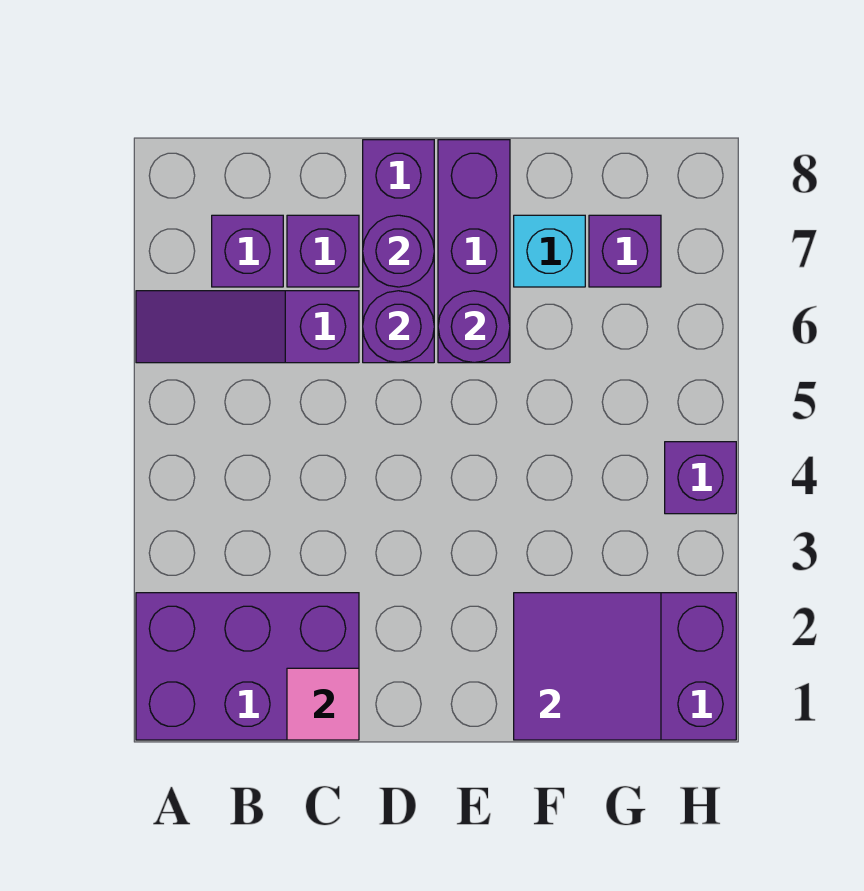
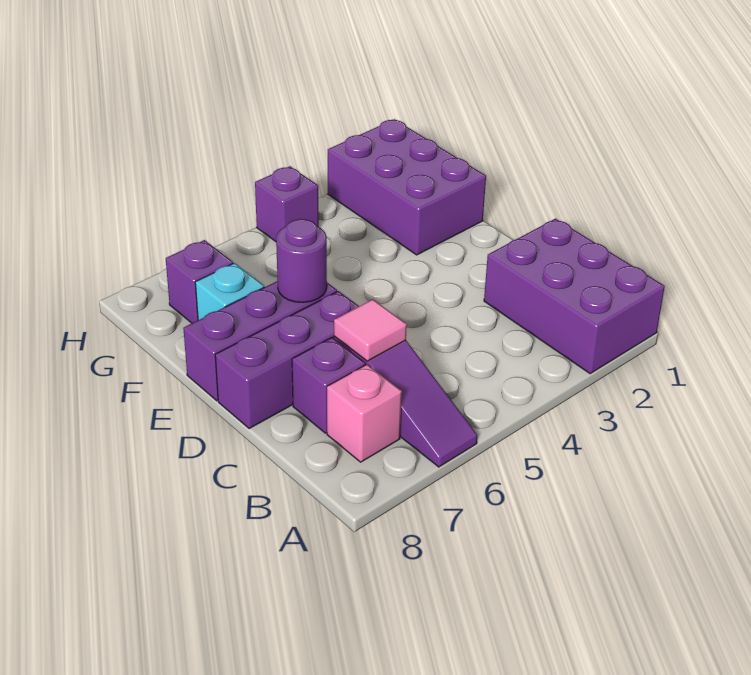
purple 1x1 brick [212,215,283,287] -> pink 1x1 brick [327,365,402,462]
pink 1x1 tile [287,668,359,740] -> pink 1x1 tile moved to [334,299,407,361]
purple 1x1 round brick [363,291,434,363] -> none
purple 1x1 round brick [363,215,434,287] -> none
purple 2x2 tile [514,593,661,740] -> none

